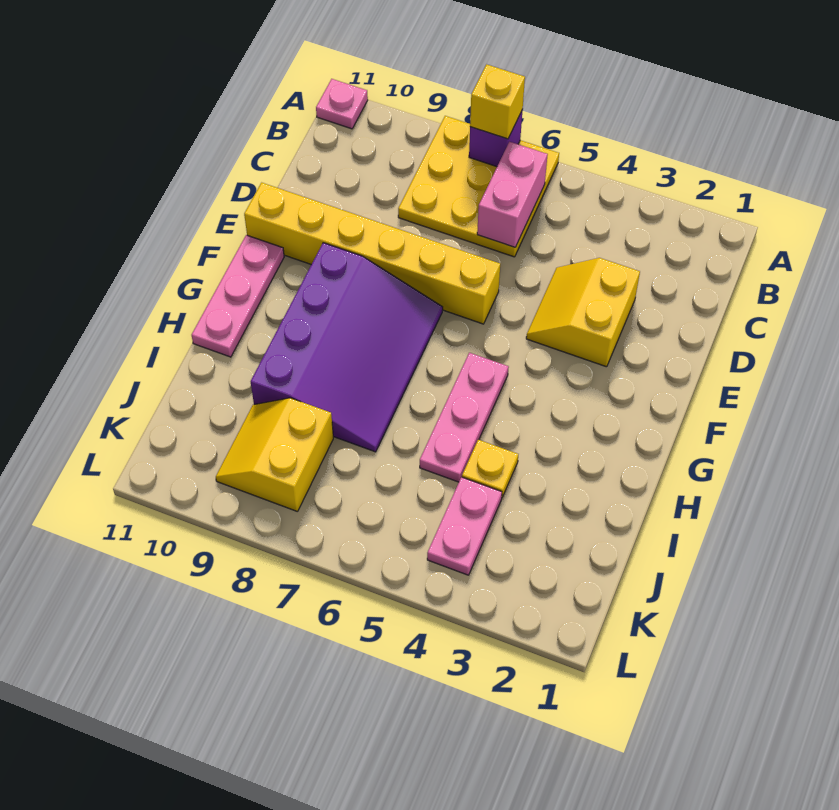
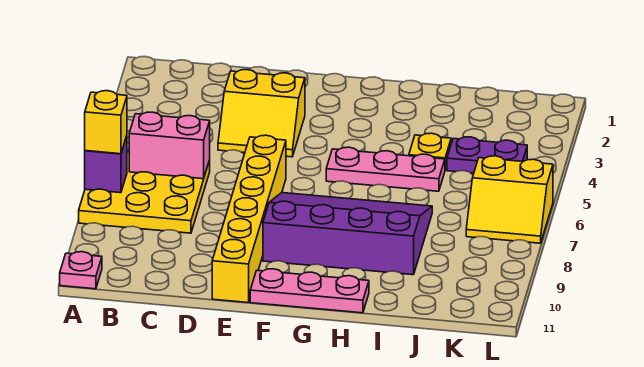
pink 1x2 plate [427,477,502,575] -> purple 1x2 plate [447,137,527,173]
yellow 2x2 slope [216,398,333,512] -> yellow 2x2 slope moved to [466,156,553,243]

